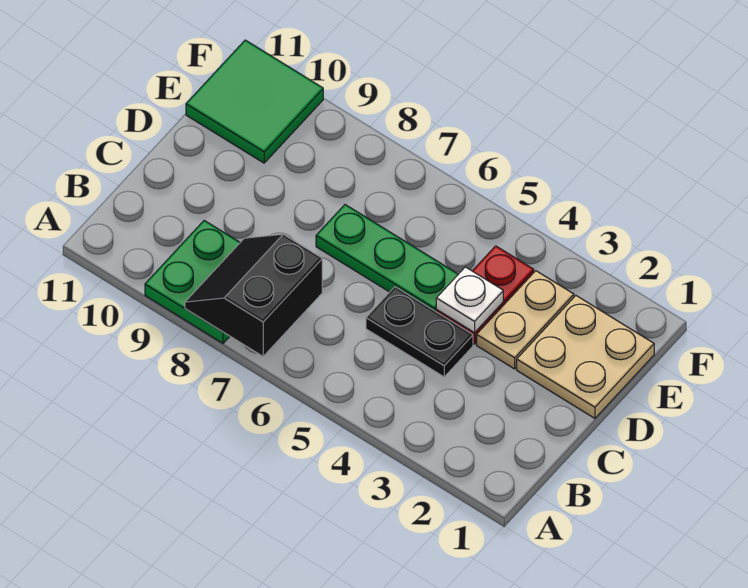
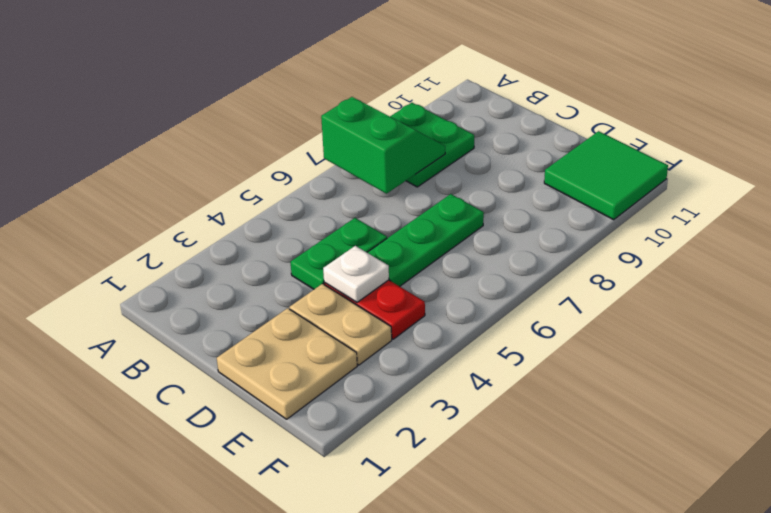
black 2x2 slope [185,234,322,356] -> green 2x2 slope [321,97,445,194]
black 1x2 plate [366,287,473,377] -> green 1x2 plate [291,218,387,289]

